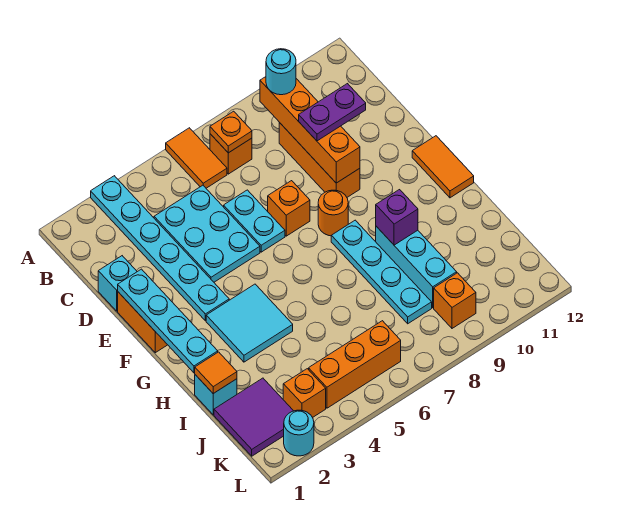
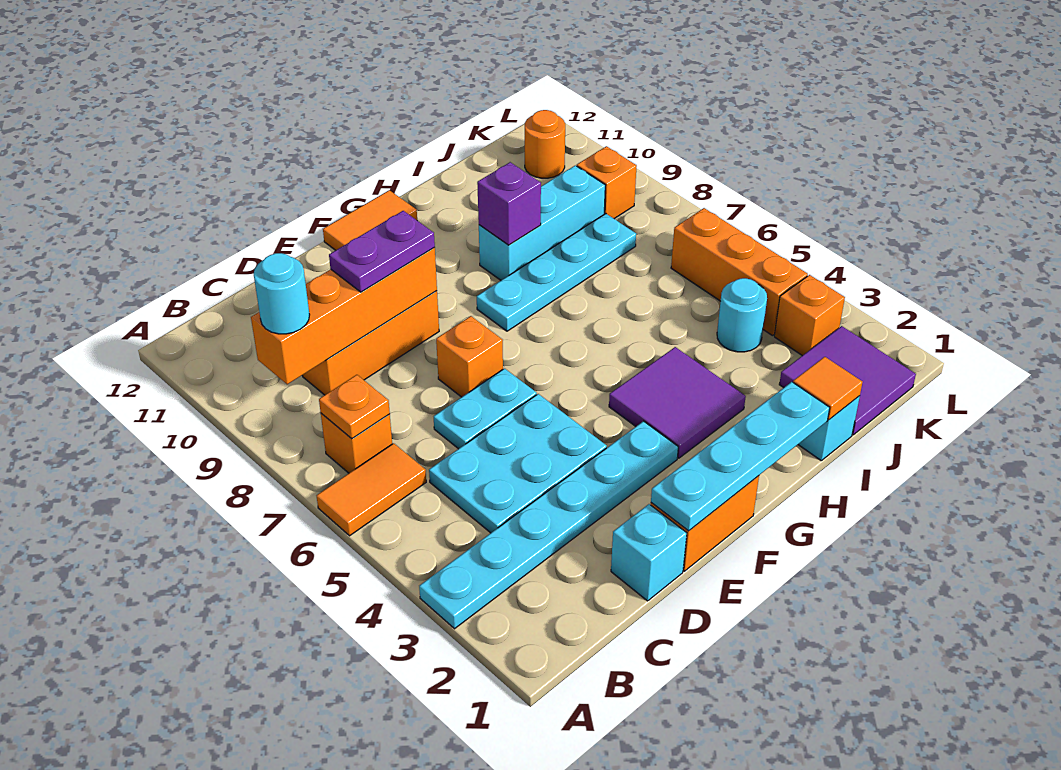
purple 1x2 plate [299,84,366,141] -> purple 1x2 plate turned to [329,211,435,292]
orange 1x1 round brick [318,190,348,236] -> orange 1x1 round brick moved to [525,110,565,178]
cyan 2x2 tile [206,284,293,362] -> purple 2x2 tile [609,347,746,458]
cyan 1x1 round brick [284,410,314,456] -> cyan 1x1 round brick moved to [717,278,767,352]

